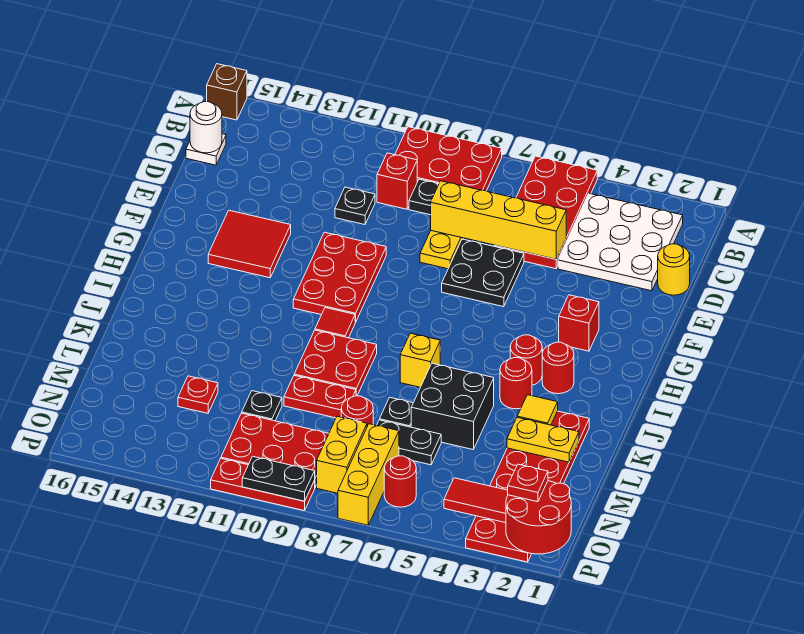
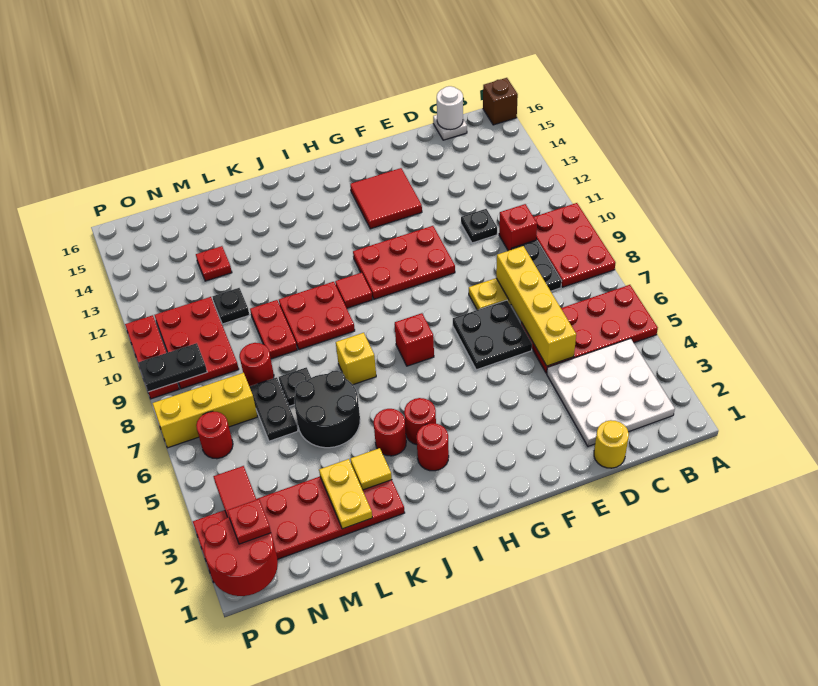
red 1x1 brick [559,295,599,351] -> red 1x1 brick moved to [395,313,434,366]
black 2x2 brick [411,363,494,450] -> black 2x2 round brick [294,371,360,448]
yellow 1x2 brick [317,416,367,493] -> none
black 1x2 plate [242,456,315,501] -> black 1x2 plate turned to [138,343,207,392]

